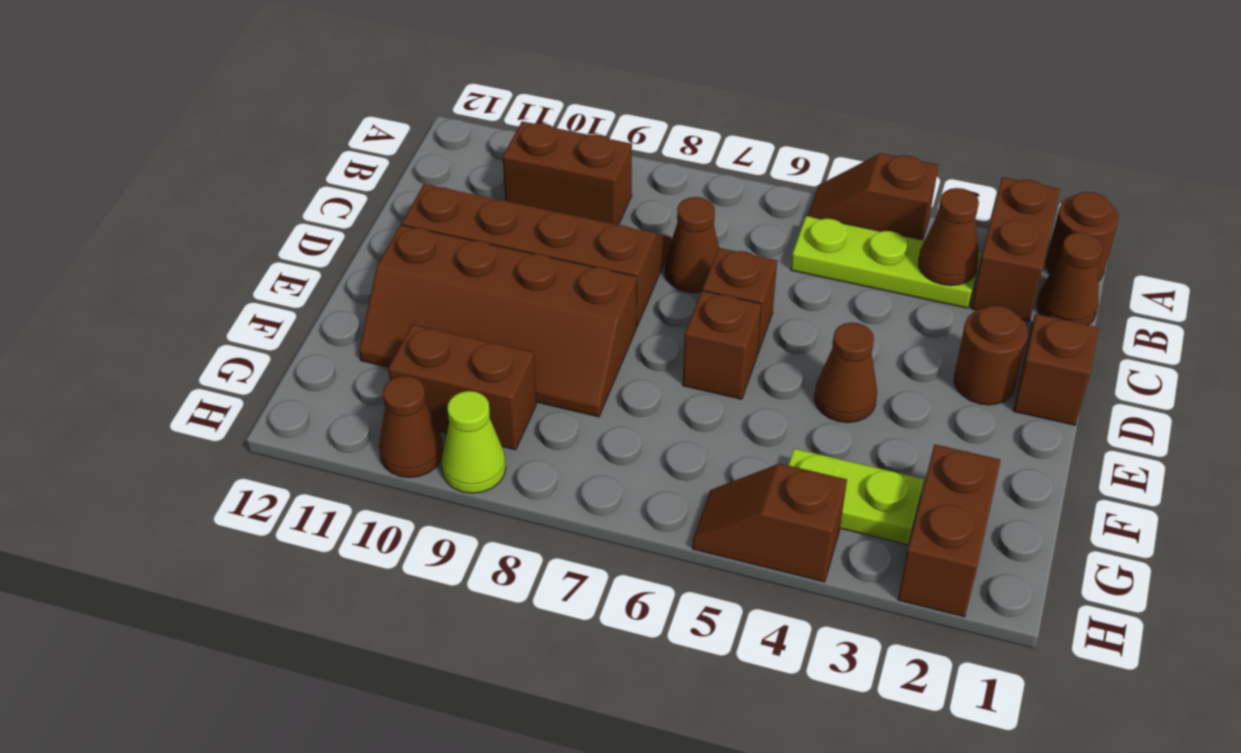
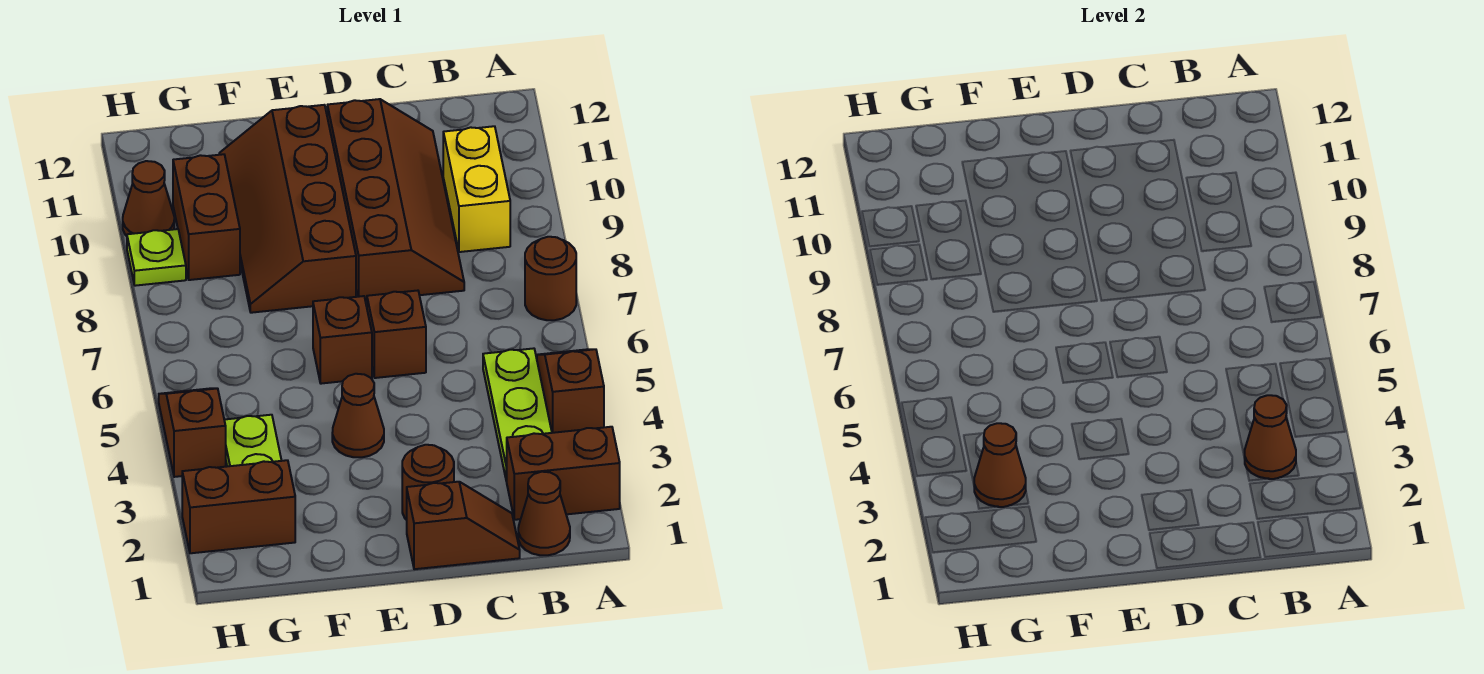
brown 1x1 round brick [1046,192,1119,281] -> brown 1x1 round brick moved to [525,237,576,320]
brown 1x2 brick [503,121,632,225] -> yellow 1x2 brick [443,126,510,252]
brown 1x1 cone [665,197,719,293] -> brown 1x1 cone moved to [974,423,1026,507]
lime 1x1 cone [441,391,506,493] -> lime 1x1 plate [127,229,186,286]

